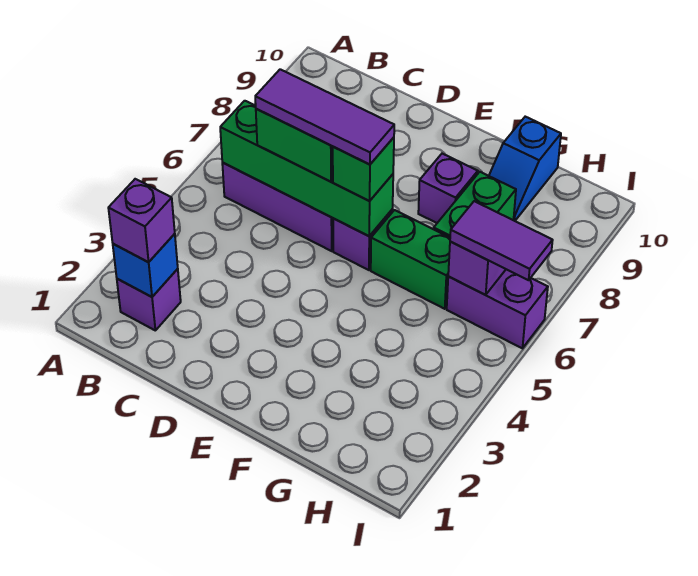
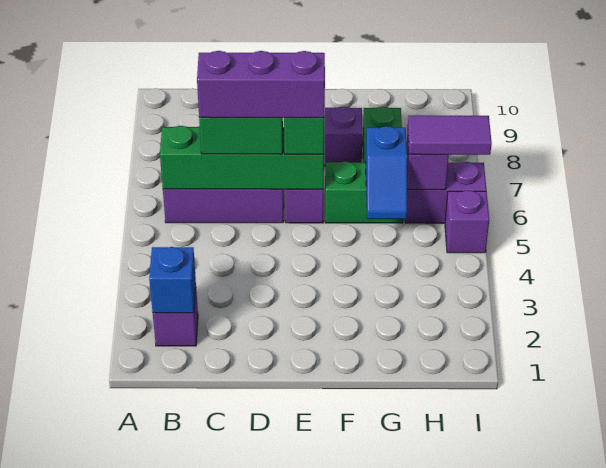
purple 1x1 brick [108,179,175,262] -> purple 1x1 brick moved to [445,190,489,253]
purple 1x3 tile [255,69,394,165] -> purple 1x3 brick [197,51,325,118]
blue 1x2 slope [489,117,561,221] -> blue 1x2 slope moved to [365,126,407,219]

